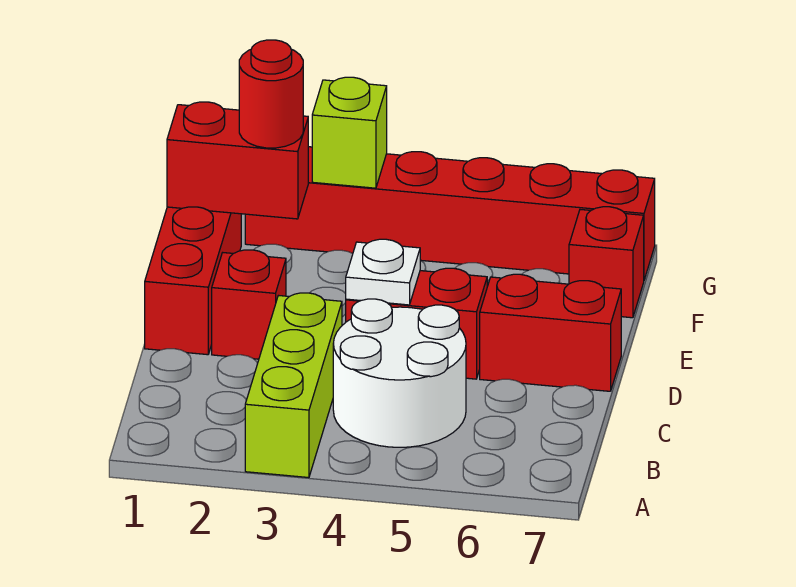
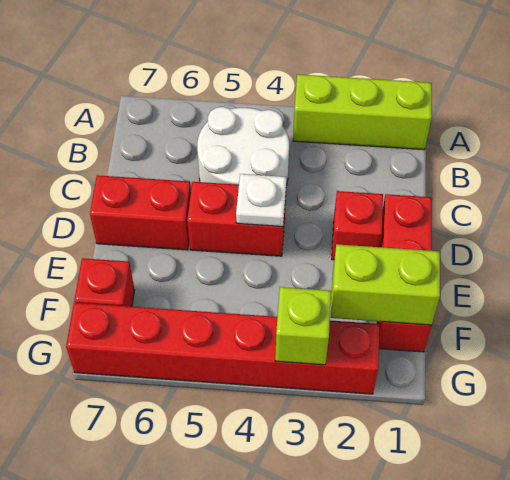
lime 1x3 brick [245,293,342,478] -> lime 1x3 brick turned to [293,74,432,150]
red 1x2 brick [167,102,308,219] -> lime 1x2 brick [330,244,440,325]
red 1x1 round brick [239,40,303,148] -> none

